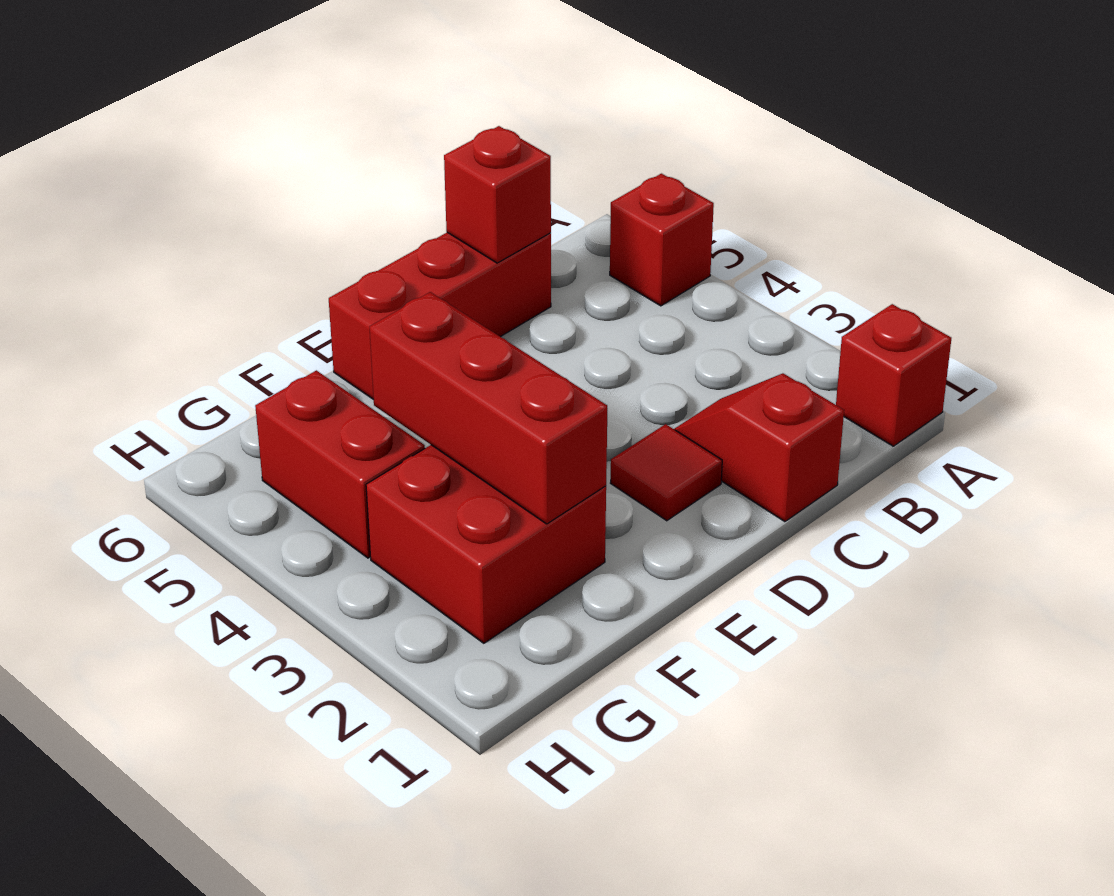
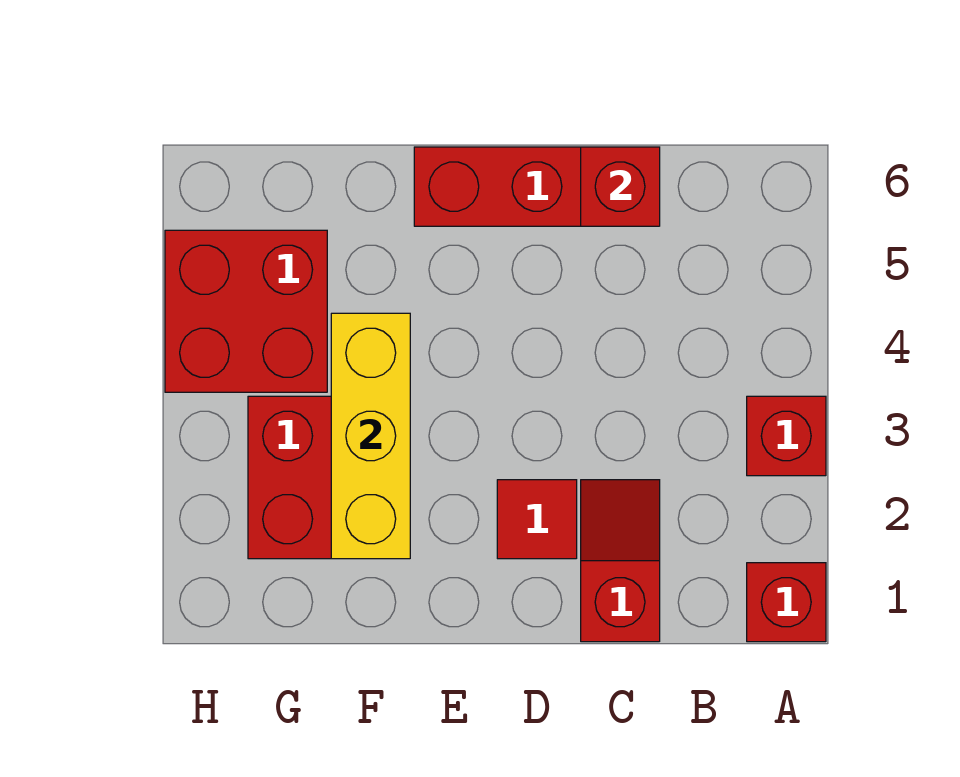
red 1x1 brick [610,174,714,306] -> red 1x1 brick moved to [747,396,826,476]
red 1x3 brick [370,292,607,524] -> yellow 1x3 brick [331,313,410,559]
red 1x2 brick [255,370,425,558] -> red 2x2 brick [165,230,327,392]

